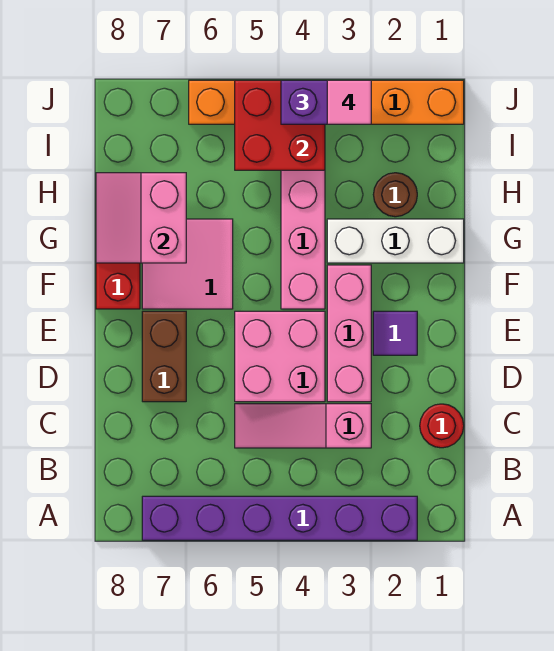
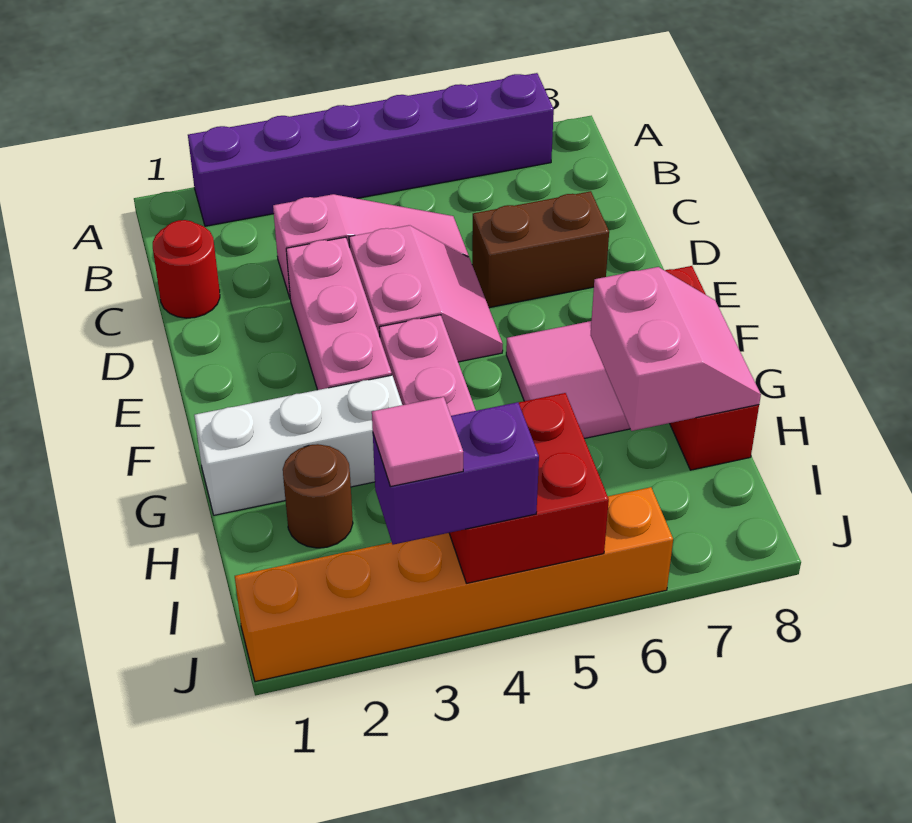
pink 2x2 brick [235,311,325,402] -> pink 2x2 slope [349,225,503,362]
brown 1x2 brick [142,311,186,402] -> brown 1x2 brick turned to [472,191,609,308]
purple 1x1 tile [373,311,417,355] -> none

